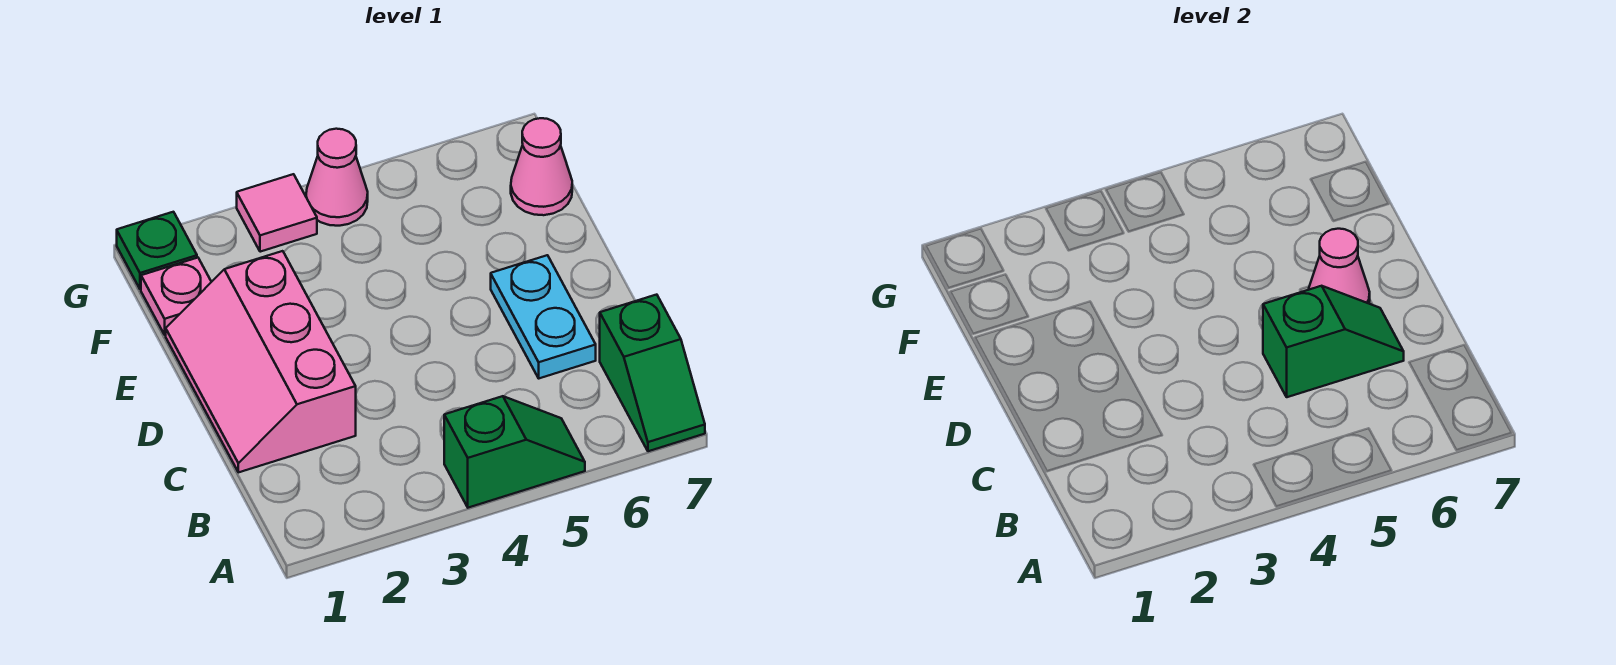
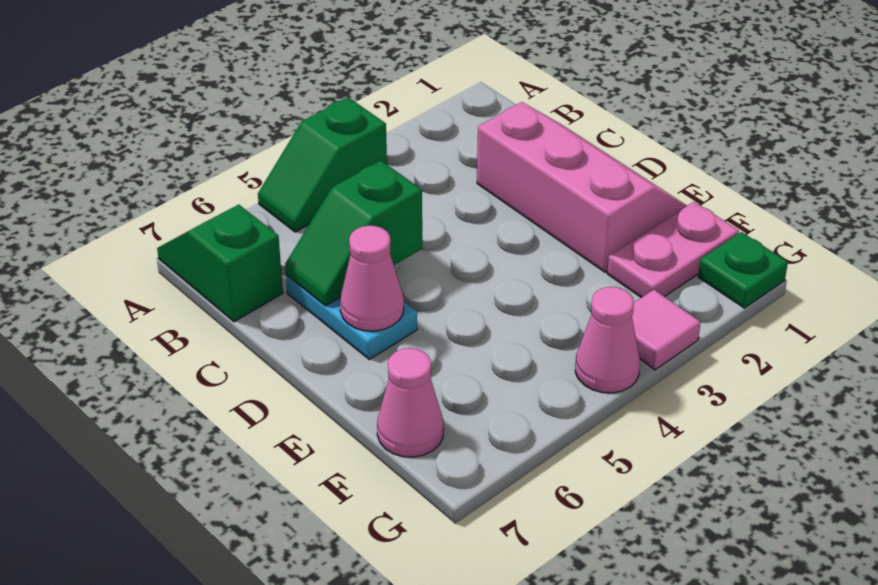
pink 1x1 plate [141,258,211,335] -> pink 1x2 plate [607,202,739,298]

